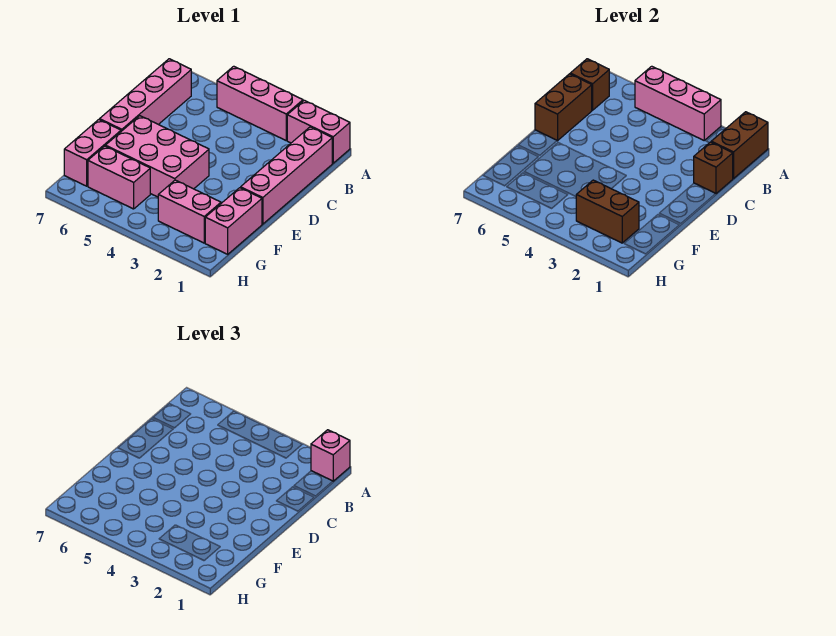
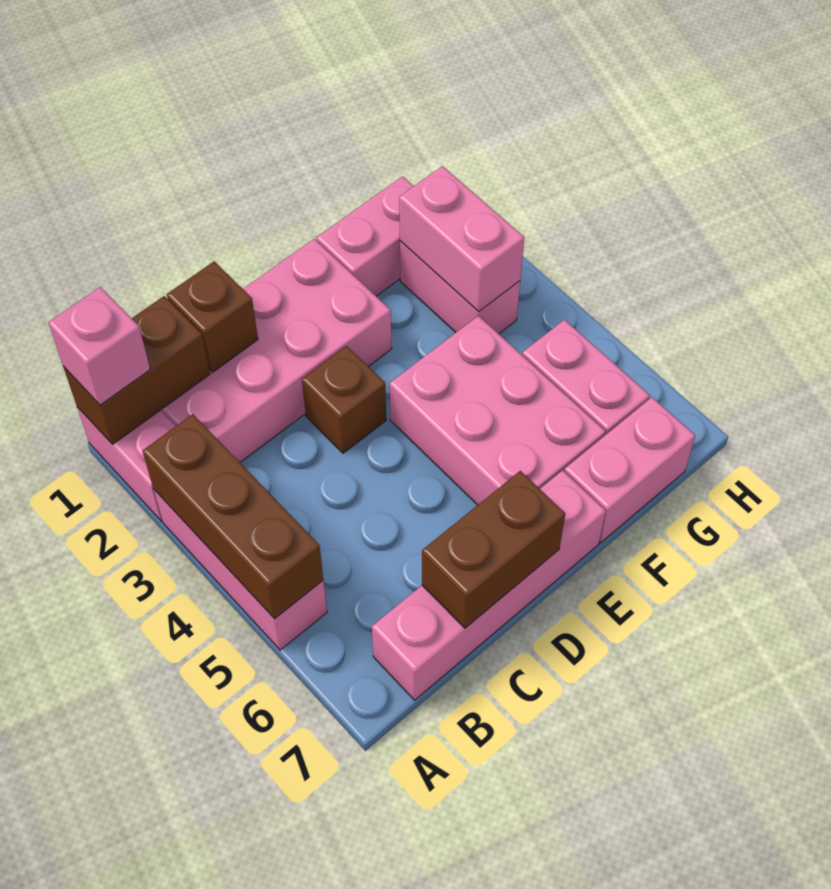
pink 1x3 brick [635,66,721,140] -> brown 1x3 brick [143,414,323,619]
pink 1x4 brick [241,127,332,224] -> pink 2x4 brick [161,239,392,462]
brown 1x1 brick [570,59,609,110] -> brown 1x1 brick moved to [302,346,386,453]
brown 1x2 brick [576,180,639,243] -> pink 1x2 brick [399,166,524,312]

